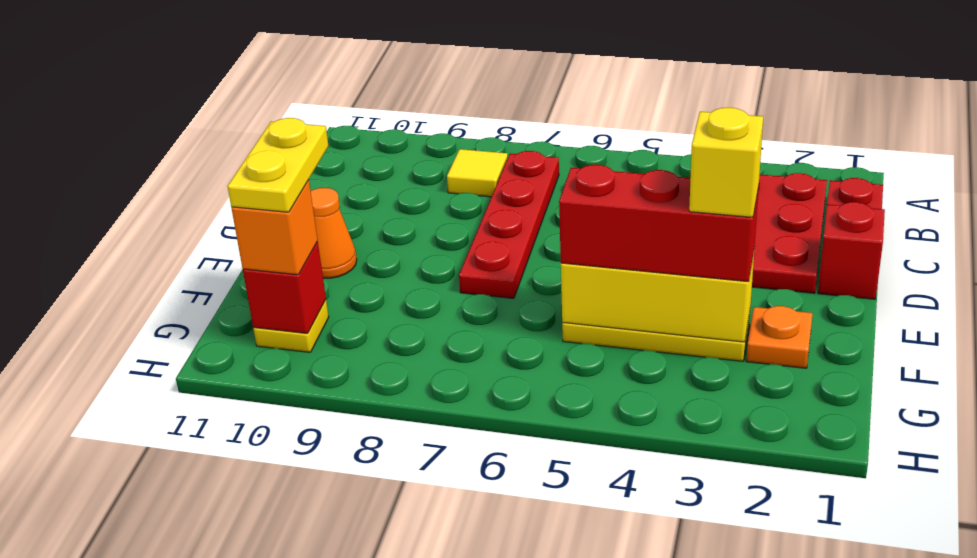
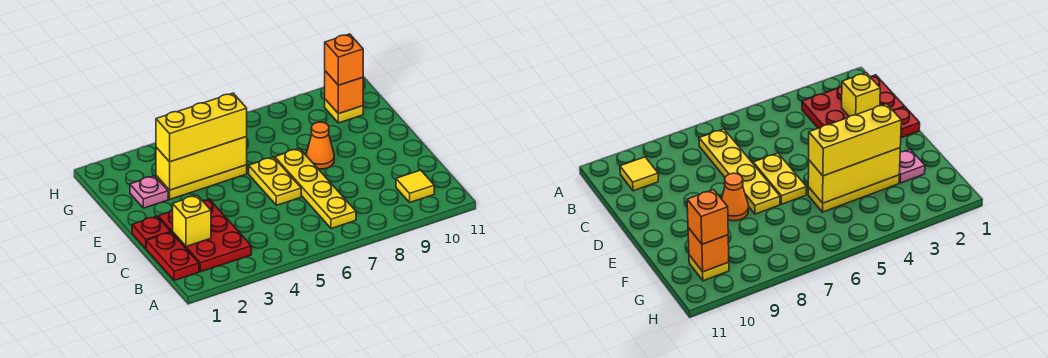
red 1x4 plate [459,151,559,298] -> yellow 1x4 plate [275,148,356,229]
yellow 1x1 tile [447,149,508,197] -> yellow 1x1 tile moved to [396,170,434,202]
red 1x1 brick [818,202,885,299] -> red 1x1 plate [132,216,170,248]
orange 1x1 cone [311,188,357,278] -> orange 1x1 cone moved to [306,122,334,169]
orange 1x1 plate [746,306,813,368] -> pink 1x1 plate [130,176,168,208]
red 1x3 brick [559,165,759,282] -> yellow 1x3 brick [156,93,247,162]
yellow 1x1 brick [689,108,763,217] -> yellow 1x1 brick moved to [173,195,211,246]
yellow 1x2 plate [227,118,328,212] -> yellow 1x2 plate moved to [249,157,301,205]
red 1x1 brick [243,242,326,334] -> orange 1x1 brick [325,71,363,114]

